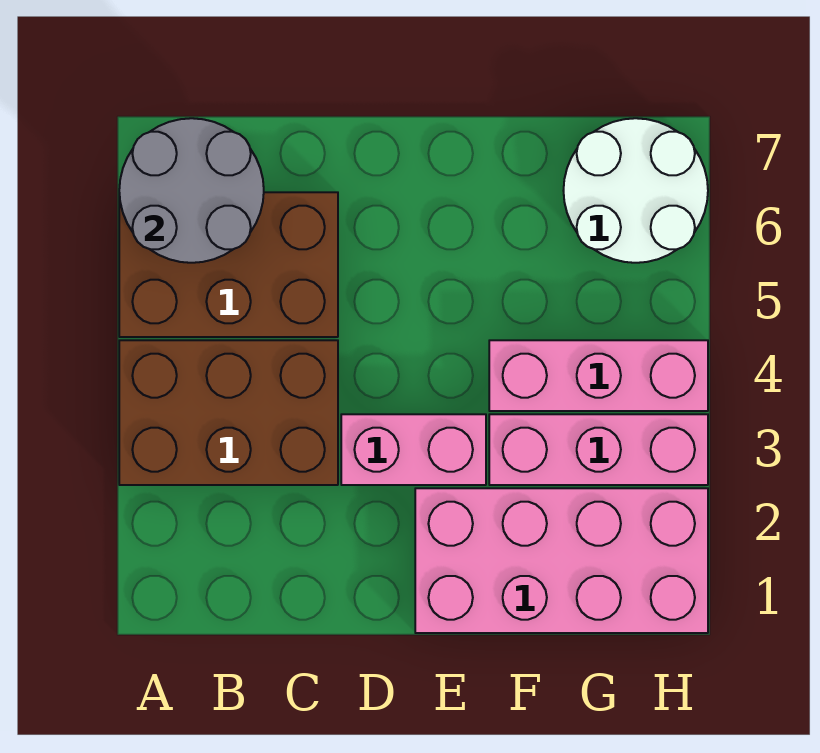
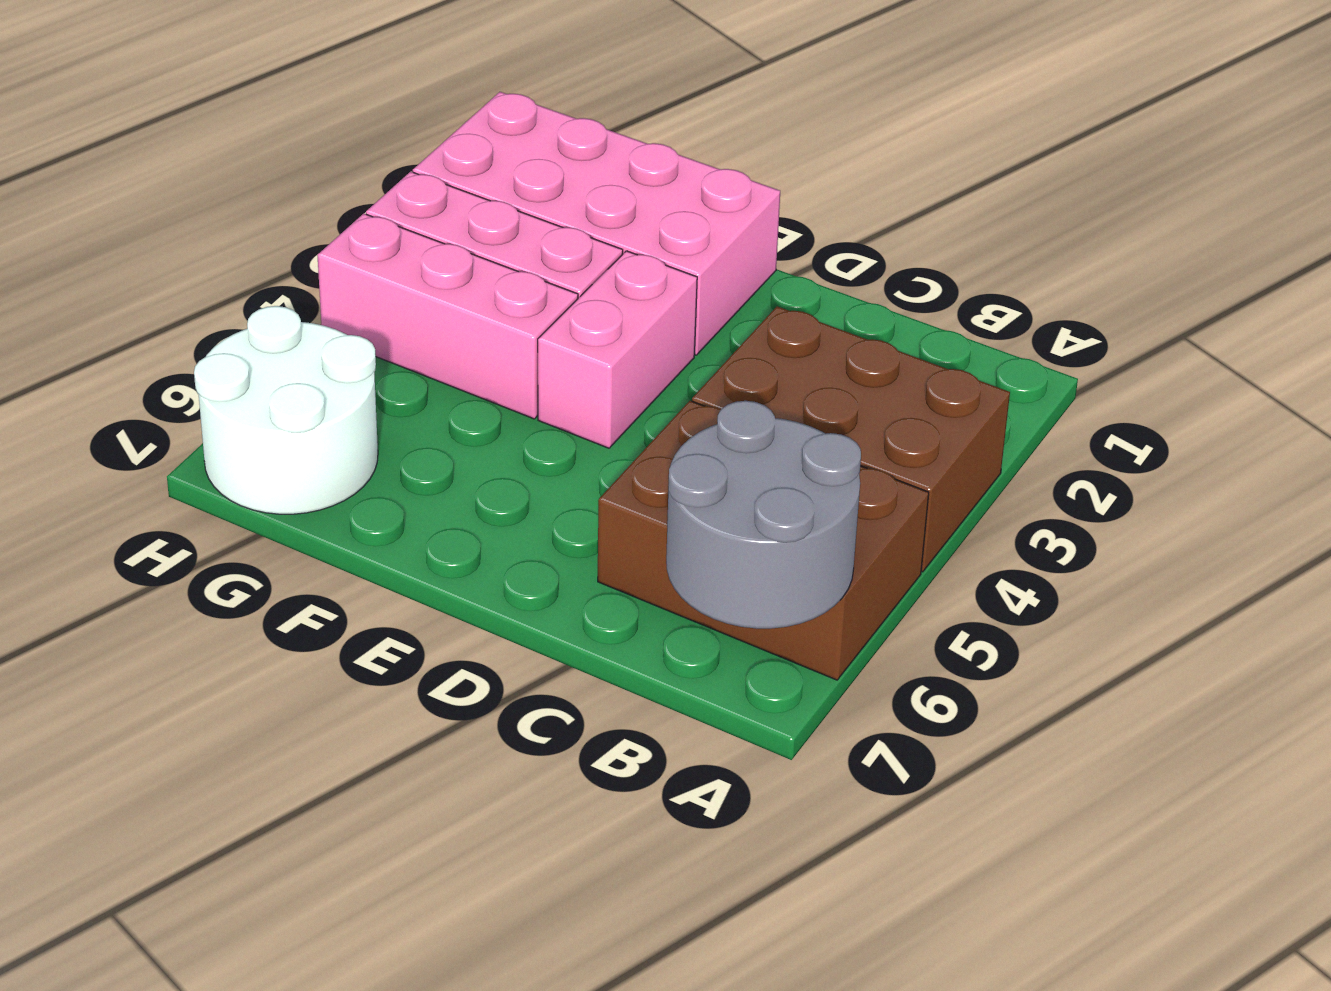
pink 1x2 brick [341,414,486,485] -> pink 1x2 brick turned to [538,251,697,448]

